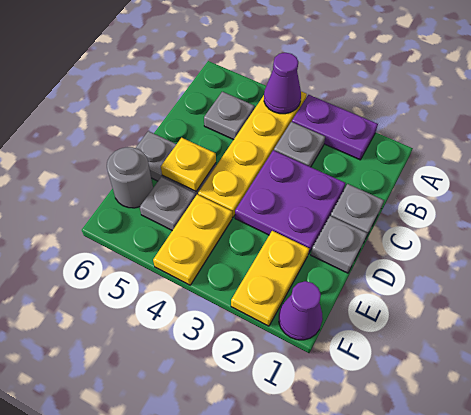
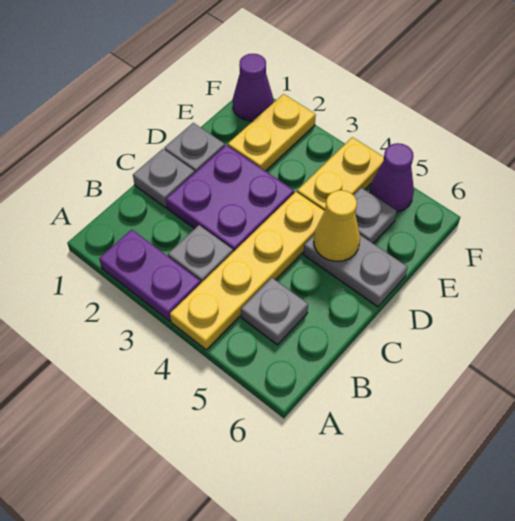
purple 1x1 cone [264,53,301,114] -> purple 1x1 cone moved to [370,143,414,212]
yellow 1x1 plate [161,138,216,191] -> yellow 1x1 cone [314,190,360,261]
grey 1x1 round brick [107,147,153,208] -> none

